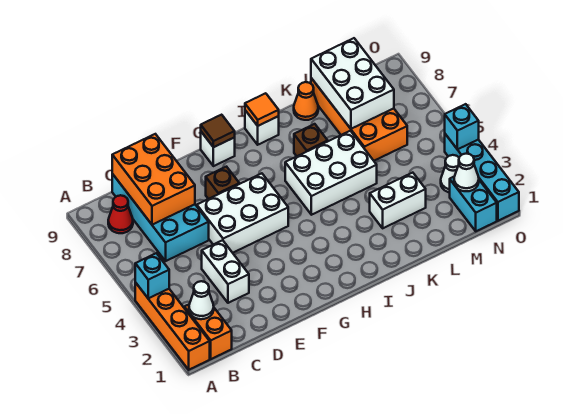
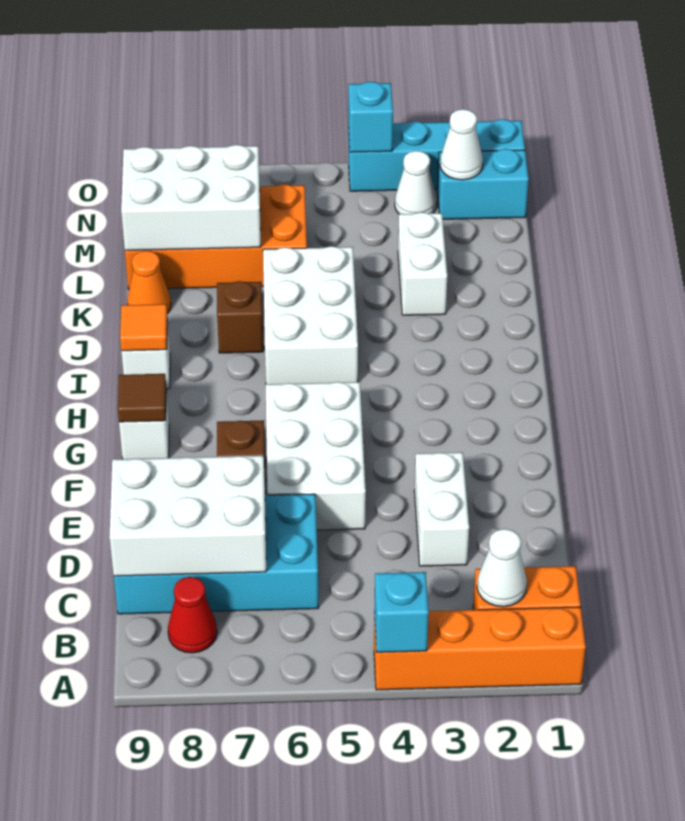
orange 2x3 brick [112,134,195,225] -> white 2x3 brick [109,456,266,576]
white 1x2 brick [202,240,249,303] -> white 1x2 brick turned to [414,452,469,566]

